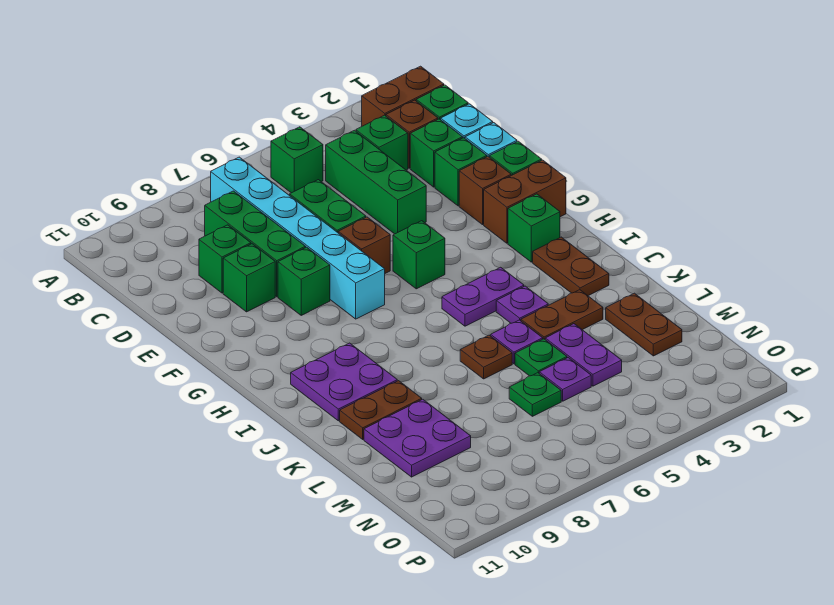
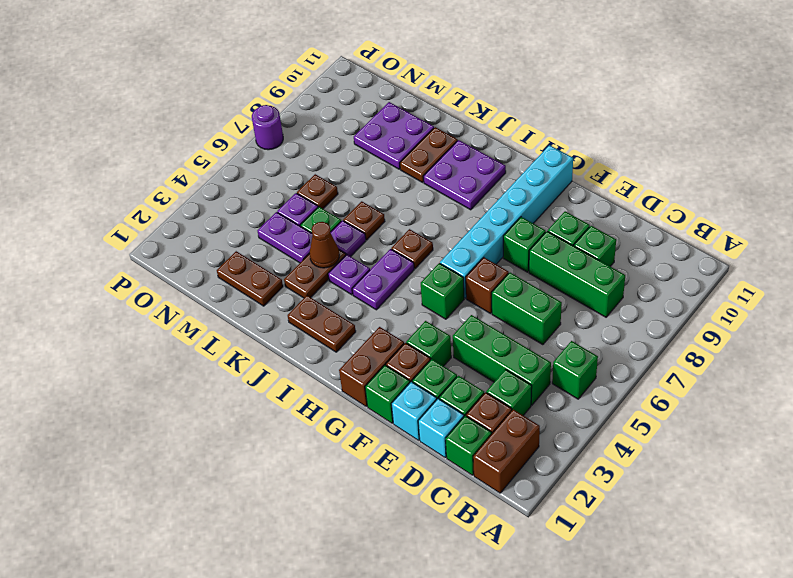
cyan 1x6 brick [211,157,385,319] -> cyan 1x6 brick turned to [440,145,573,298]
green 1x1 brick [508,194,560,262] -> green 1x1 brick moved to [406,321,451,366]
none -> brown 1x1 plate [391,229,433,269]
none -> brown 1x1 cone [310,222,339,268]
green 1x1 plate [509,373,561,416] -> brown 1x1 plate [297,174,338,209]
none -> purple 1x1 round brick [252,105,283,150]

